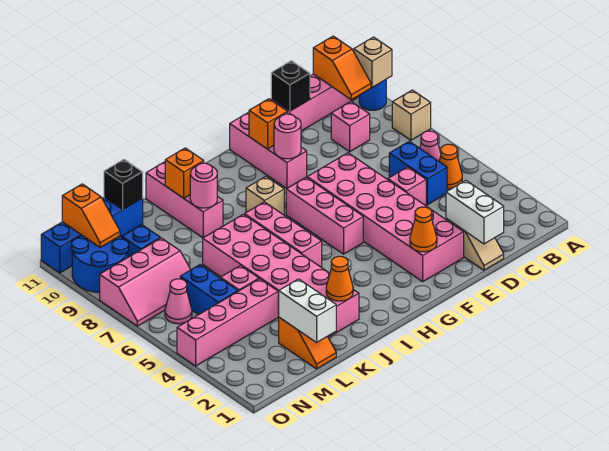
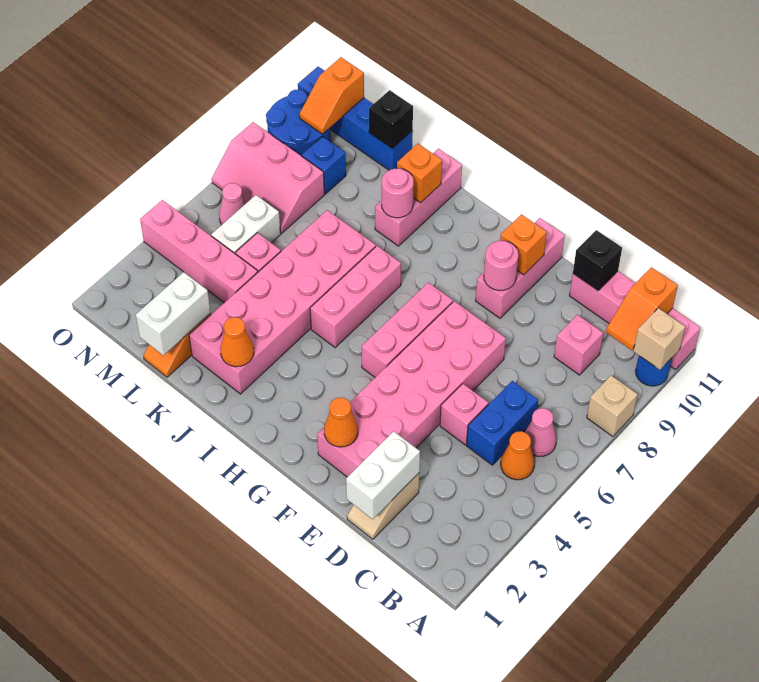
tan 1x1 brick [246,176,284,215] -> none
blue 1x2 brick [180,265,238,315] -> white 1x2 brick [211,195,281,254]

